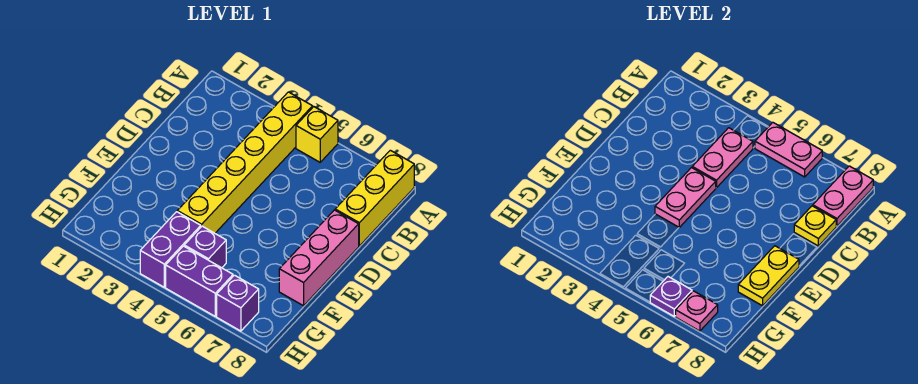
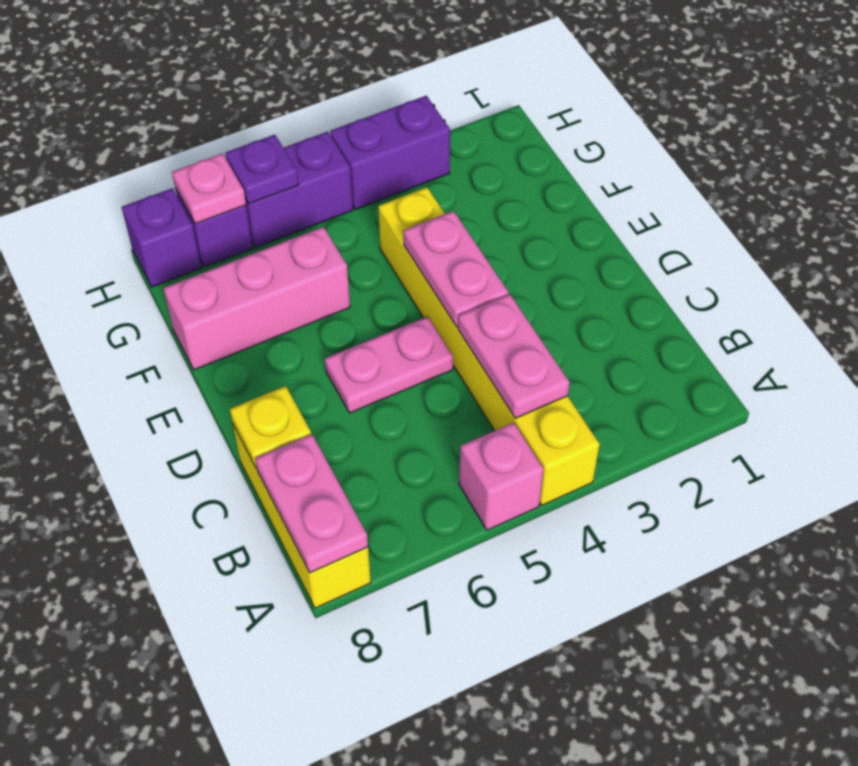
yellow 1x1 brick [296,107,338,162] -> pink 1x1 brick [459,423,544,530]
pink 1x2 plate [755,122,822,177] -> pink 1x2 plate moved to [325,316,453,413]
pink 1x3 brick [279,210,359,306] -> pink 1x3 brick turned to [163,227,350,370]
yellow 1x2 plate [738,246,799,306] -> none
purple 1x2 brick [140,212,201,287] -> purple 1x2 brick turned to [330,96,450,209]
purple 1x1 brick [184,226,226,268] -> purple 1x1 brick moved to [122,188,201,287]

